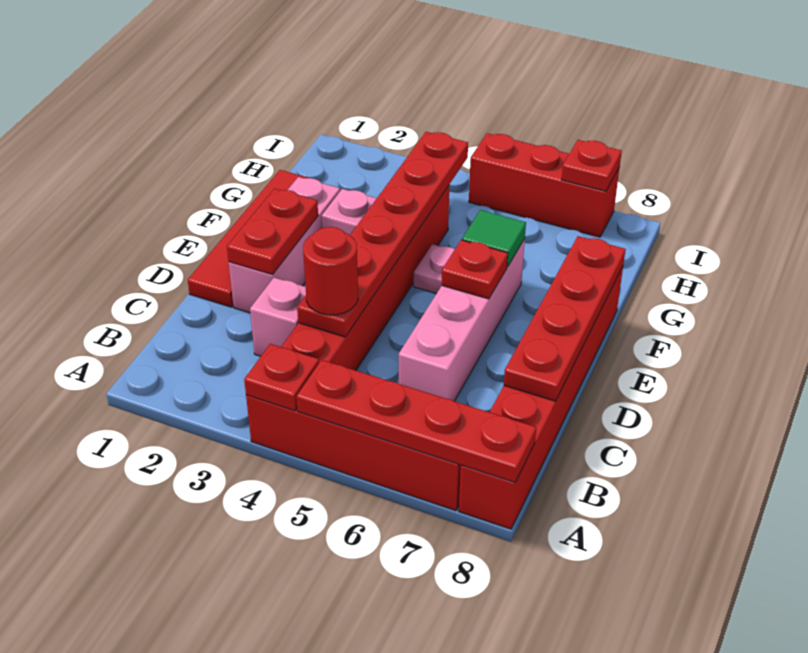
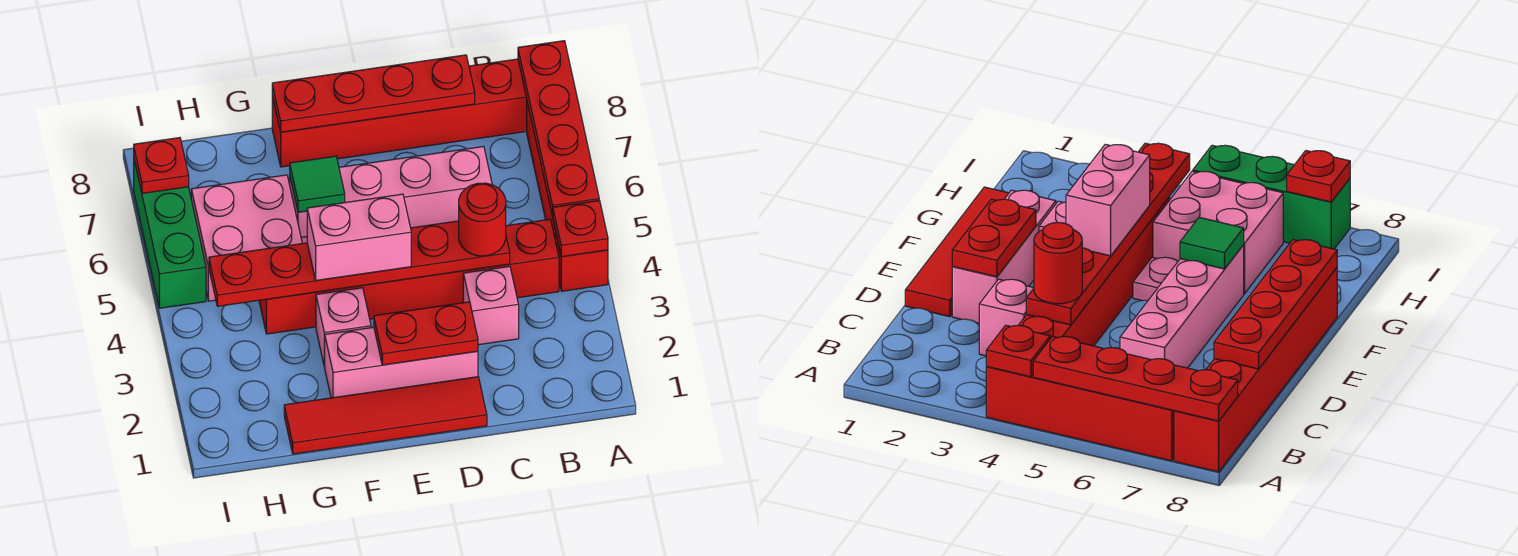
none -> pink 1x2 brick [307,194,411,280]
red 1x1 plate [442,240,508,299] -> none
none -> pink 2x2 brick [191,175,302,301]
red 1x3 brick [469,133,620,237] -> green 1x3 brick [134,160,206,308]

